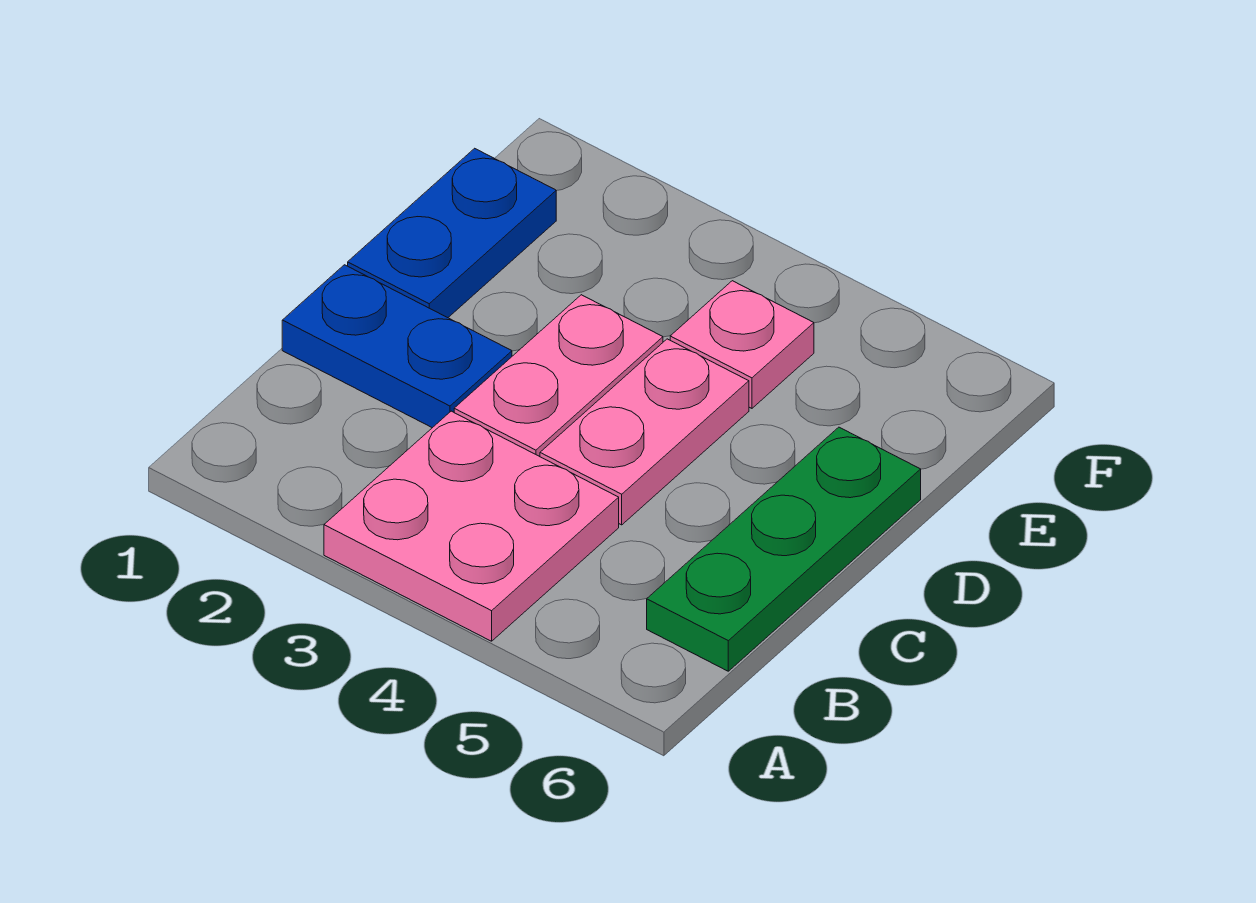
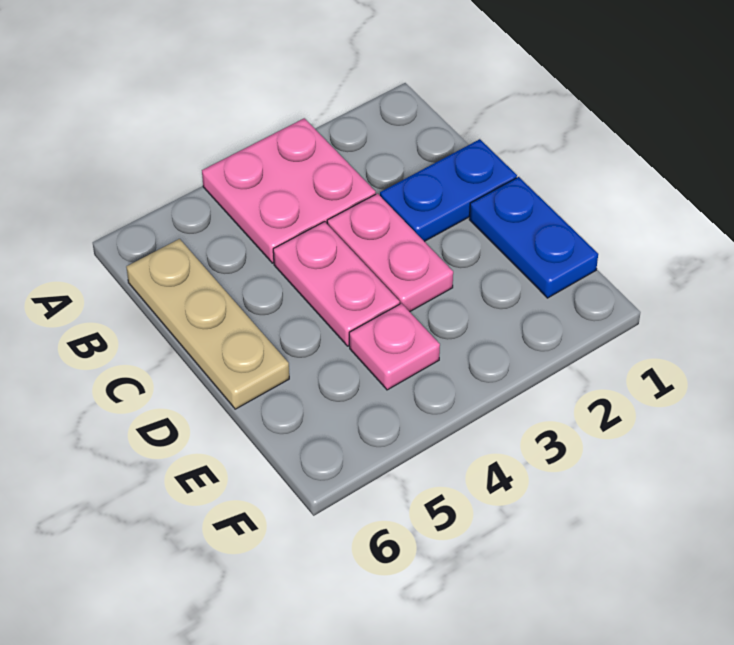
green 1x3 plate [647,427,921,671] -> tan 1x3 plate [126,239,289,409]

